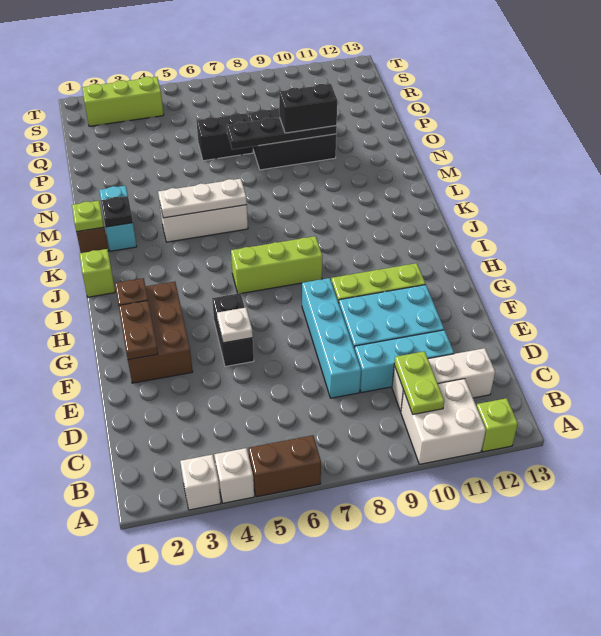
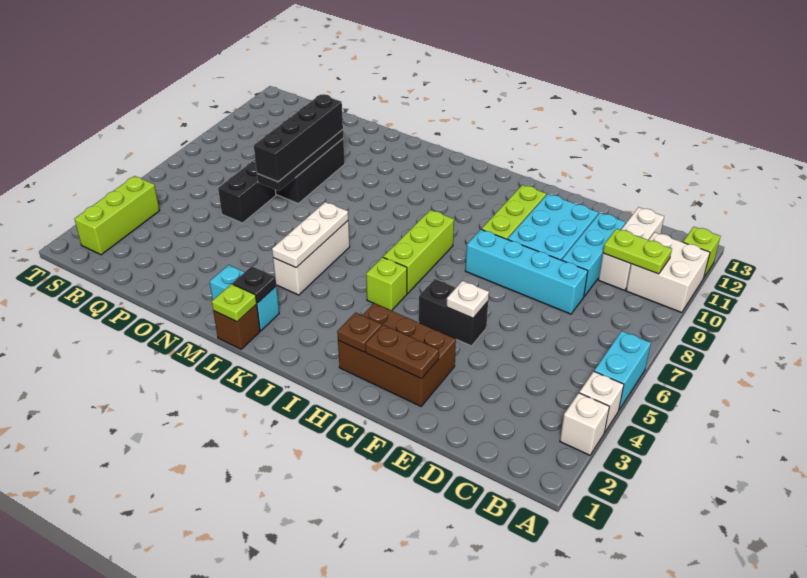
brown 1x2 brick [248,435,321,497] -> cyan 1x2 brick [594,331,651,410]
lime 1x1 brick [80,249,115,297] -> lime 1x1 brick moved to [366,257,407,311]
black 1x2 brick [279,84,337,133] -> black 1x4 brick [254,94,343,182]

